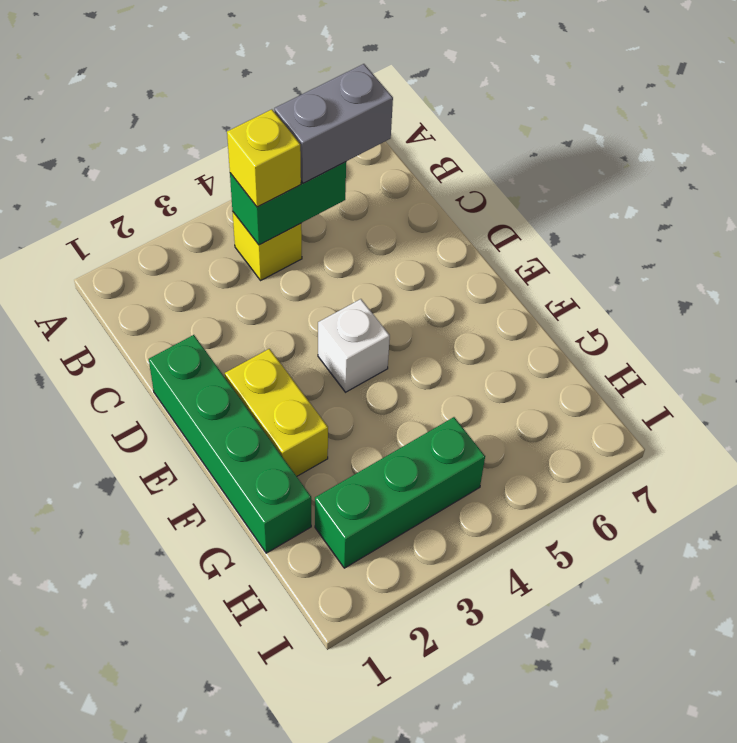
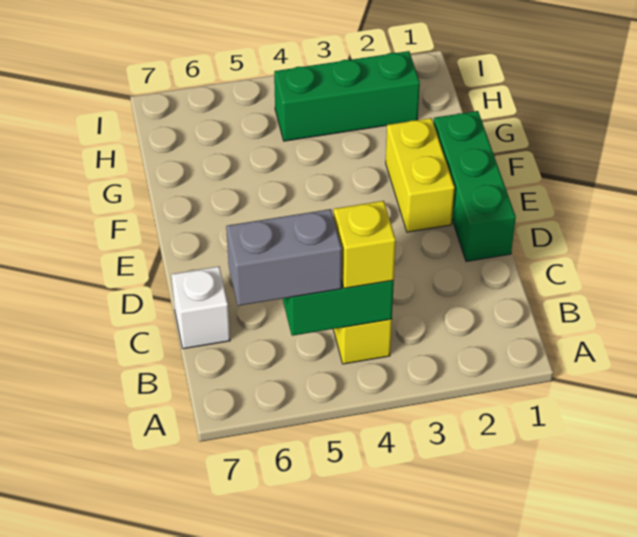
green 1x4 brick [149,335,311,553] -> green 1x3 brick [434,111,516,262]
white 1x1 brick [318,299,390,392] -> white 1x1 brick moved to [171,266,230,349]

